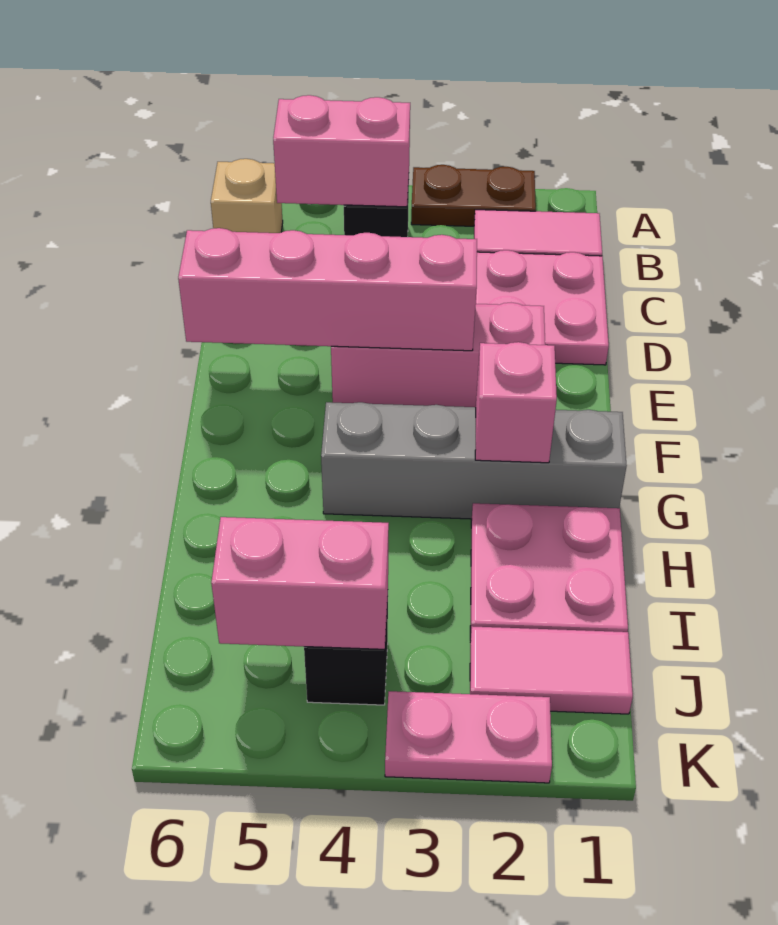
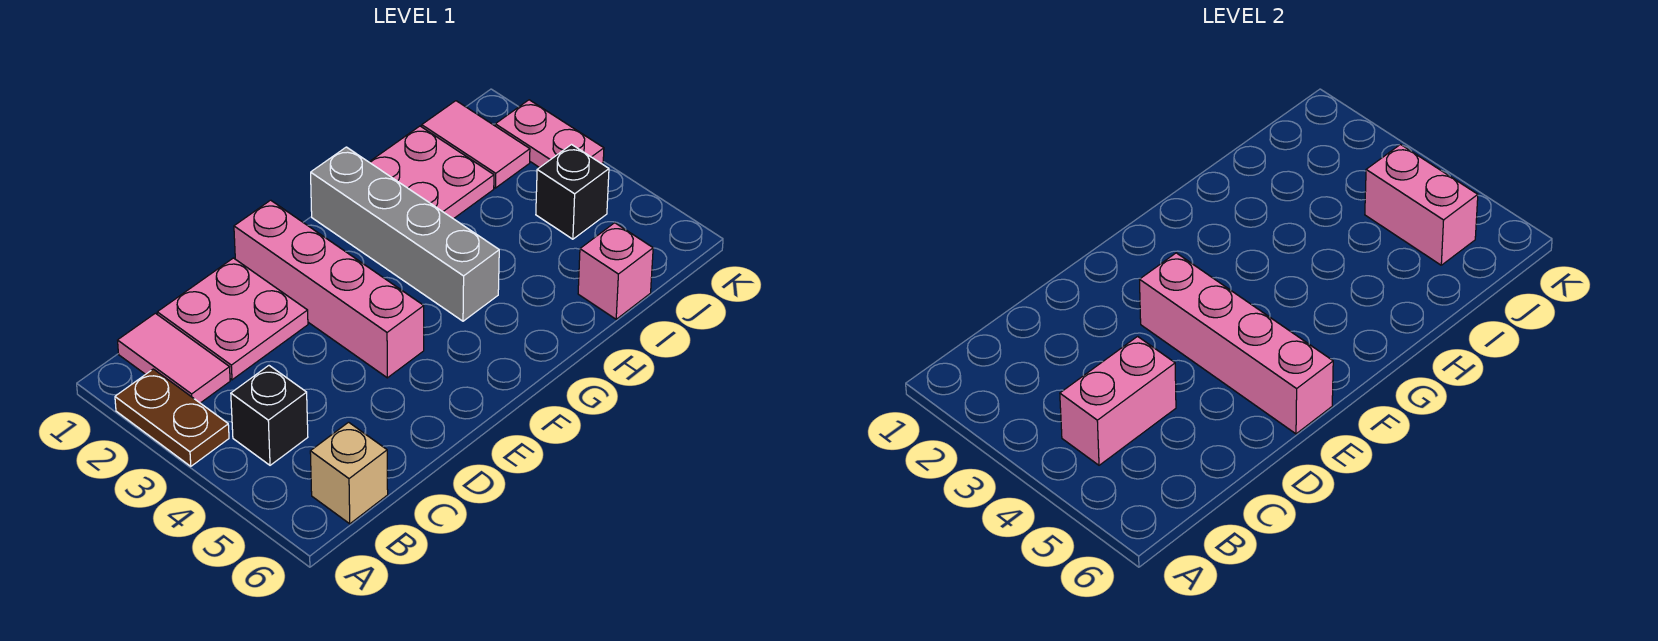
pink 1x2 brick [273,95,410,207] -> pink 1x2 brick turned to [1060,336,1176,465]
pink 1x3 brick [331,303,545,407] -> pink 1x4 brick [234,200,424,378]
pink 1x1 brick [475,342,557,463] -> pink 1x1 brick moved to [578,223,653,319]

